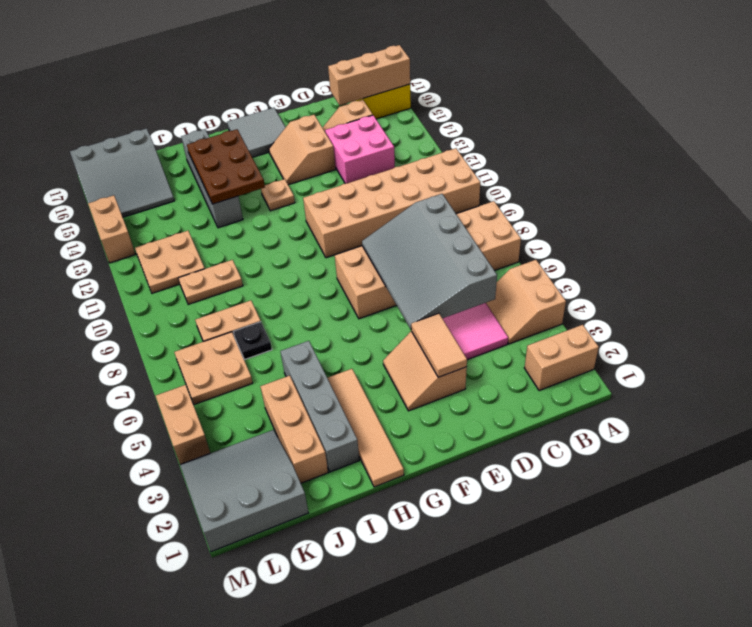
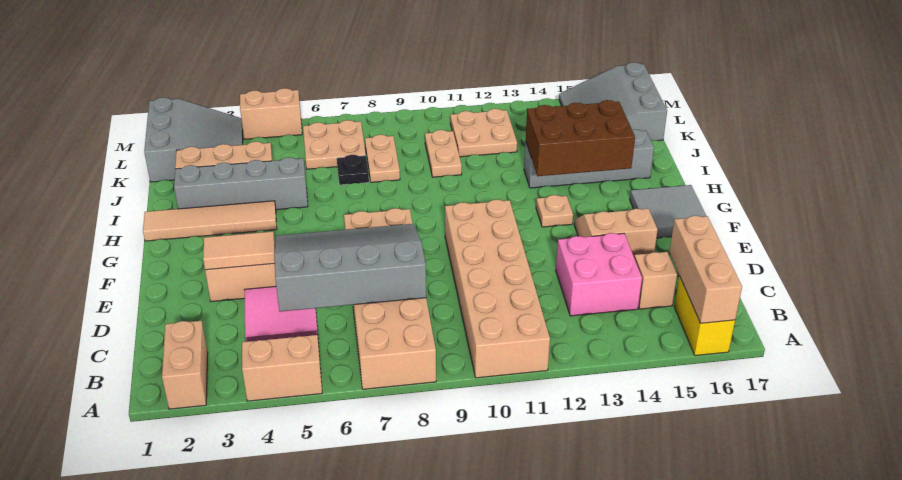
brown 2x3 plate [187,129,265,204] -> brown 2x3 brick [526,100,635,176]
tan 1x2 brick [88,195,135,263] -> none

